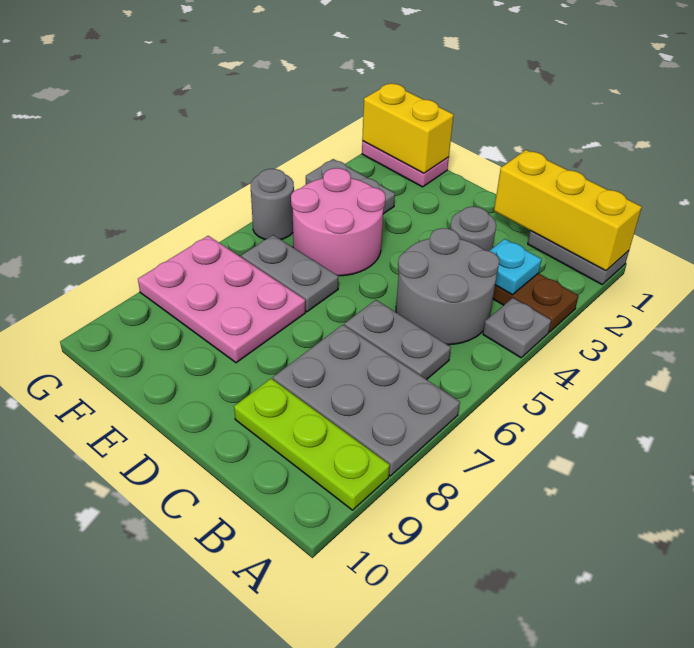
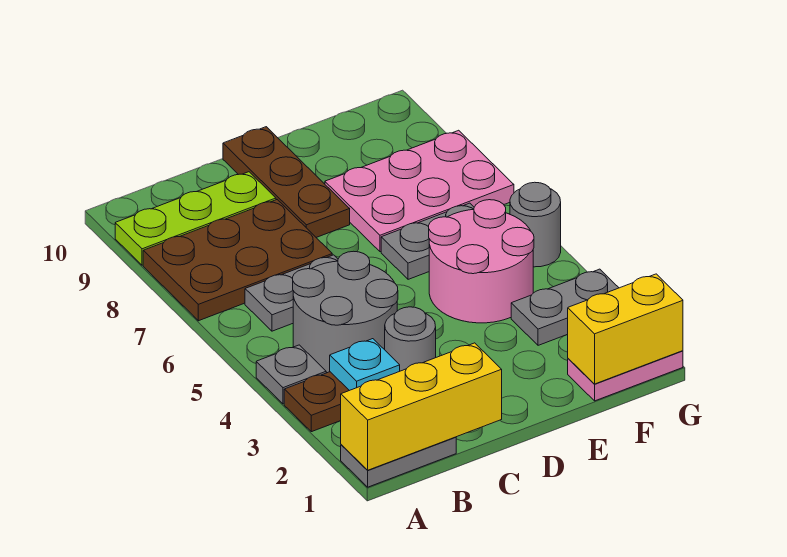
grey 2x3 plate [273,325,460,476] -> brown 2x3 plate [143,200,332,321]
none -> brown 1x3 plate [223,127,350,237]

